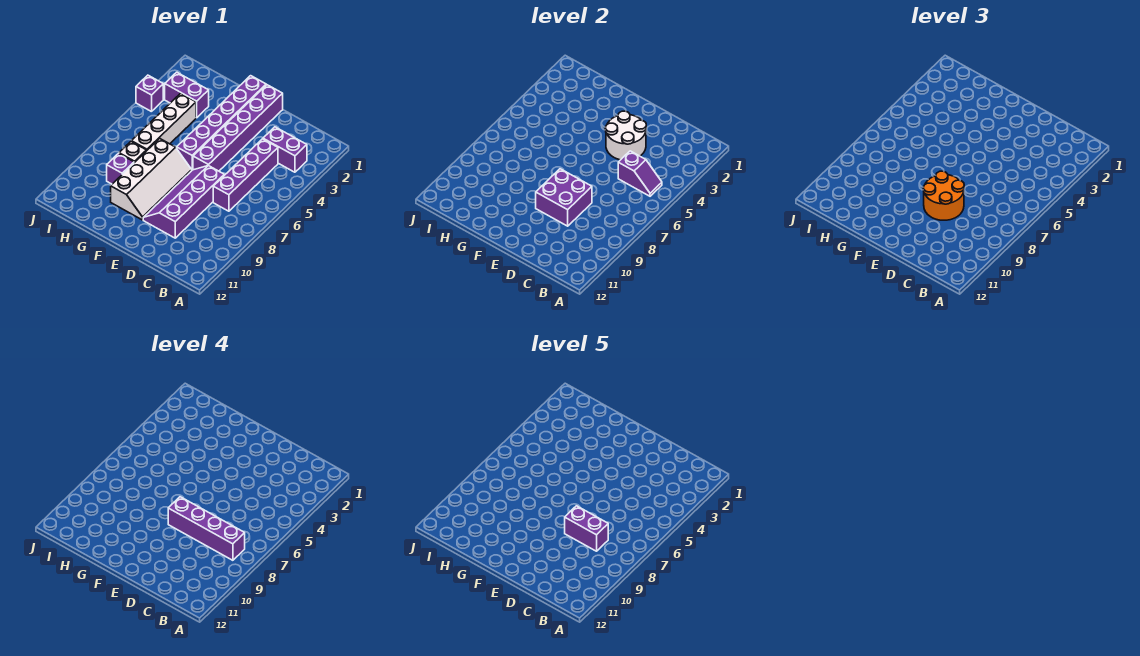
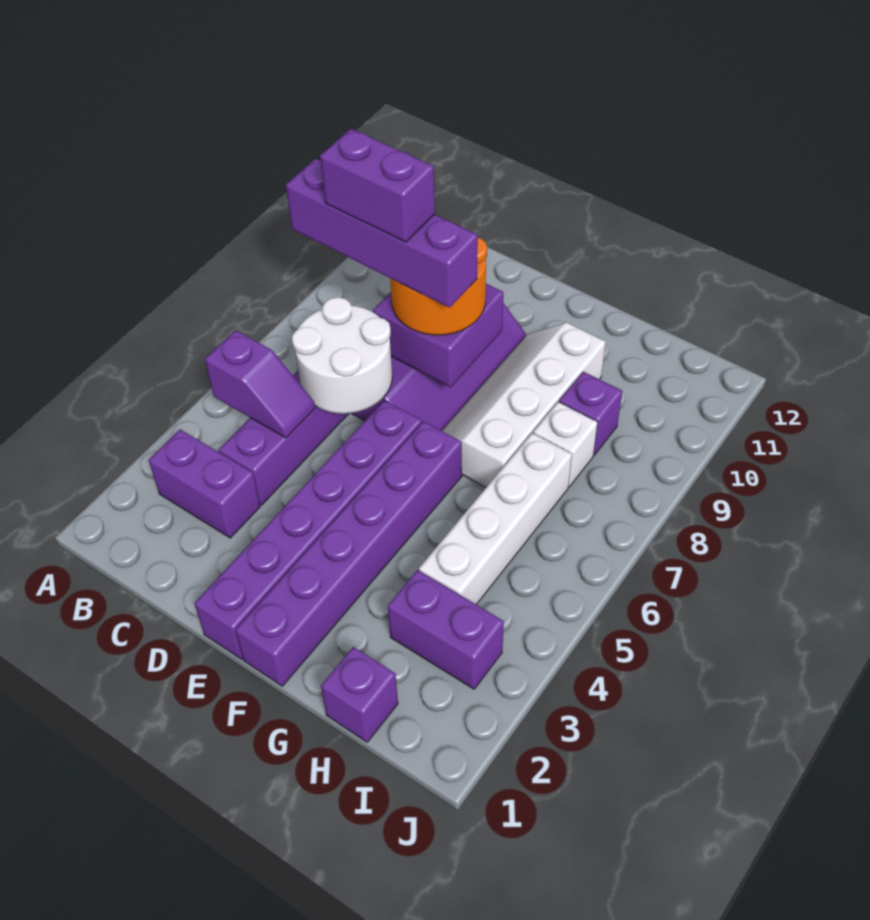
purple 1x2 slope [618,151,662,196] -> purple 1x2 slope turned to [205,330,315,438]
white 2x2 round brick [605,111,646,160] -> white 2x2 round brick moved to [292,297,392,414]
purple 1x1 brick [136,75,163,112] -> purple 1x1 brick moved to [321,647,398,742]

